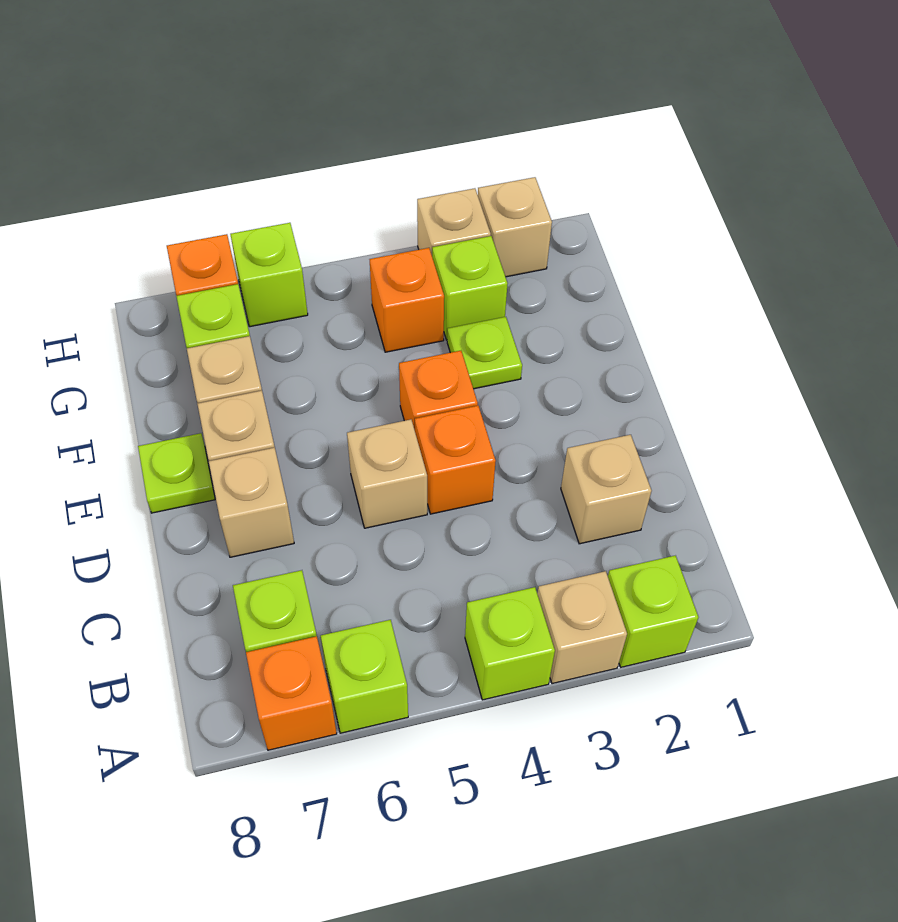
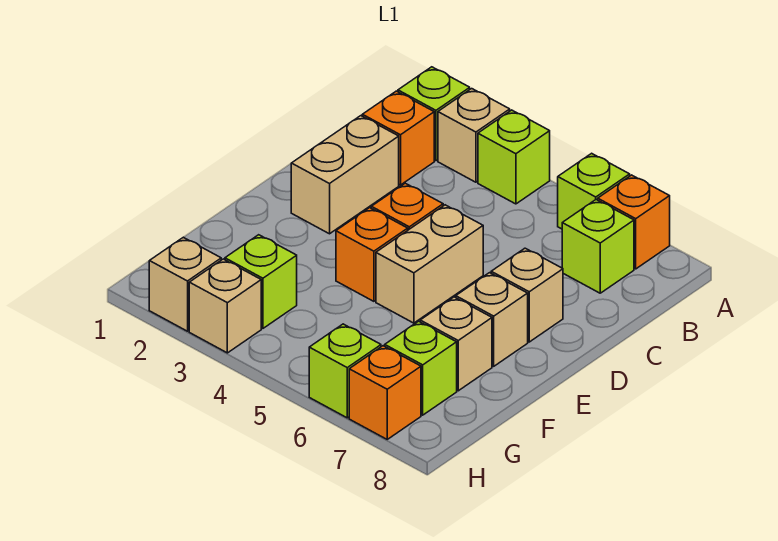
tan 1x1 brick [561,435,651,544] -> tan 1x2 brick [291,116,399,234]
tan 1x1 brick [347,419,427,528] -> tan 1x2 brick [376,205,483,323]
lime 1x1 plate [138,433,215,513] -> none
lime 1x1 plate [447,317,522,389] -> none
orange 1x1 brick [370,248,444,352] -> orange 1x1 brick moved to [362,91,434,185]

